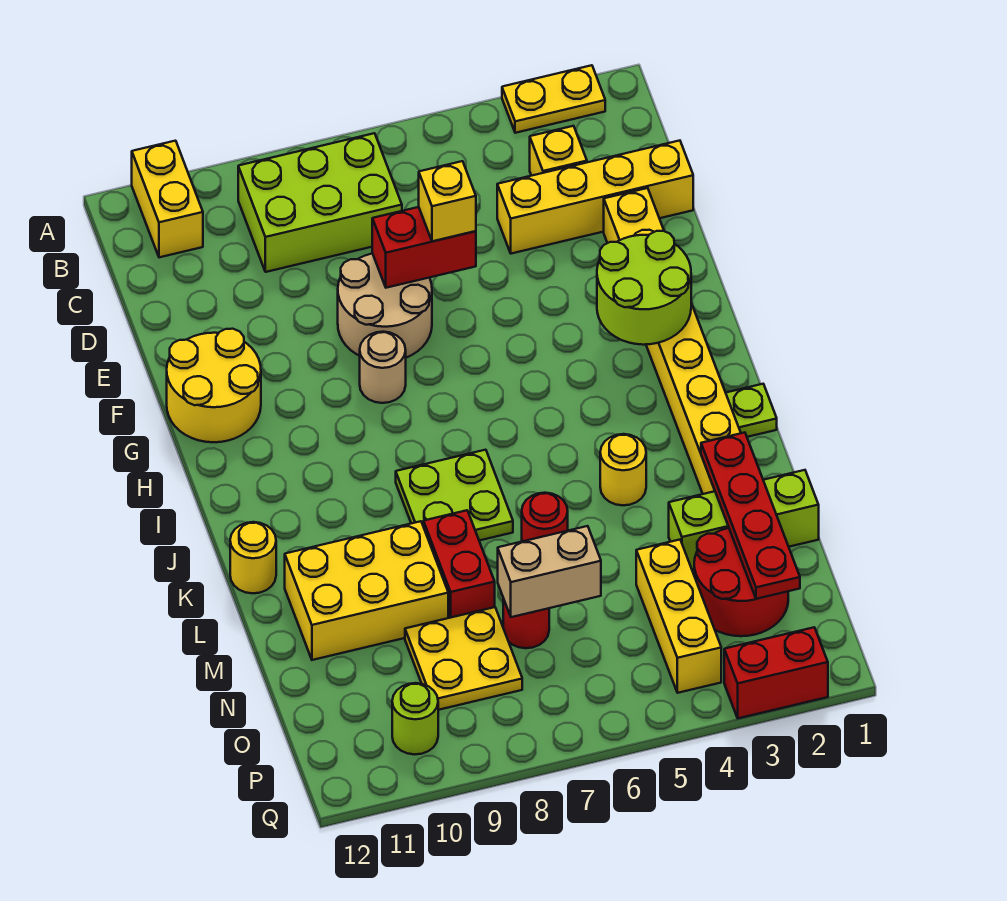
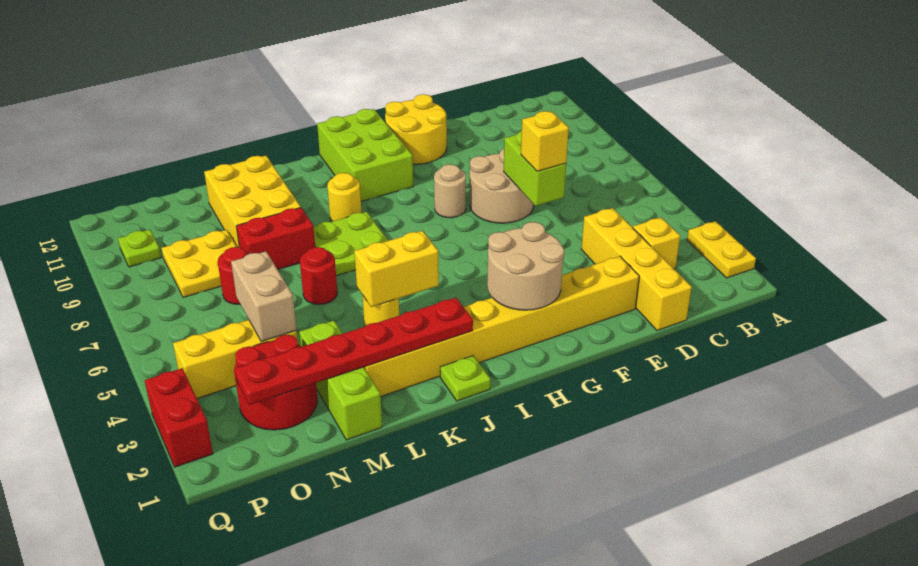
yellow 1x2 brick [132,141,203,257] -> yellow 1x2 brick moved to [354,231,439,307]
lime 2x3 brick [238,133,402,272] -> lime 2x3 brick moved to [317,109,413,202]
red 1x2 brick [372,207,476,288] -> lime 1x2 brick [504,131,566,206]
lime 2x2 round brick [597,231,691,345] -> tan 2x2 round brick [487,222,564,310]
yellow 1x1 round brick [230,522,276,593] -> yellow 1x1 round brick moved to [327,173,362,221]
red 1x4 plate [701,433,800,599] -> red 1x6 plate [235,298,473,405]
tan 1x2 brick [498,526,601,617] -> tan 1x2 brick moved to [231,251,297,342]
lime 1x1 round brick [392,683,438,755] -> lime 1x1 plate [118,230,161,267]

